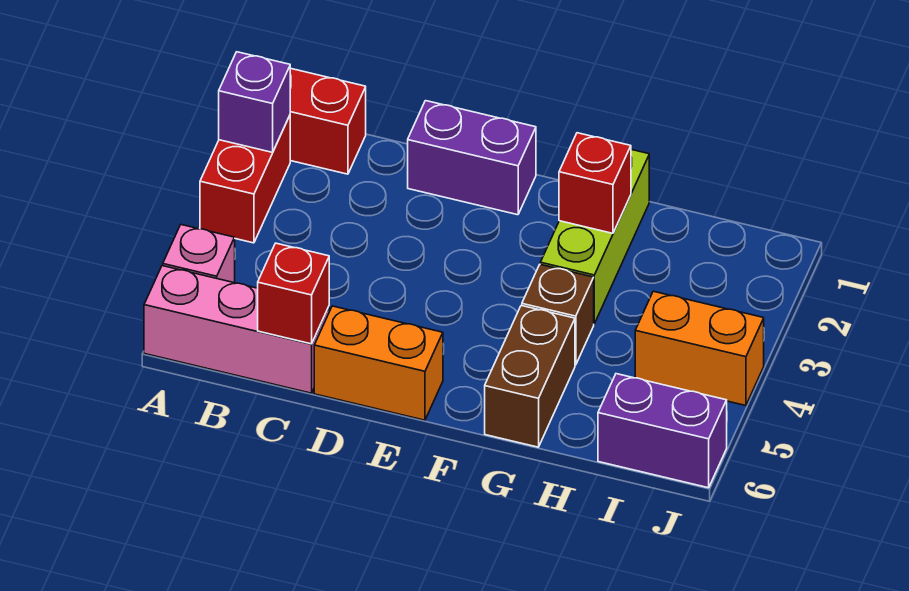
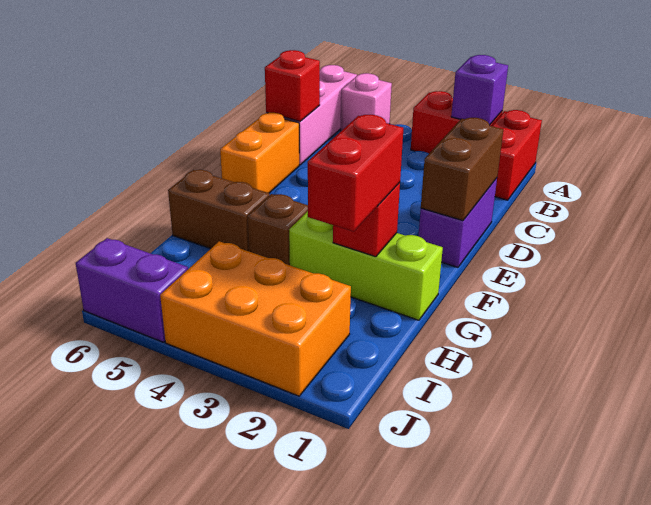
none -> brown 1x2 brick [421,118,503,221]
none -> red 1x2 brick [308,115,403,232]
orange 1x2 brick [635,291,764,406] -> orange 2x3 brick [160,241,351,396]
purple 1x2 brick [598,374,727,488] -> purple 1x2 brick turned to [76,238,188,342]

